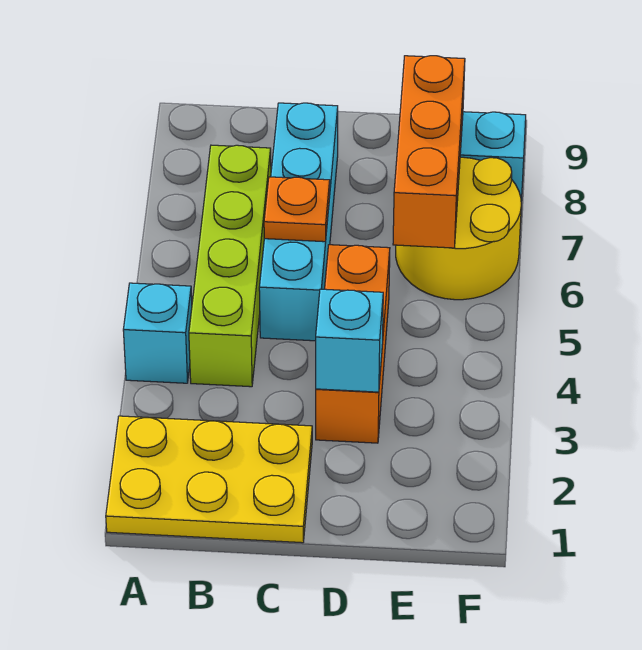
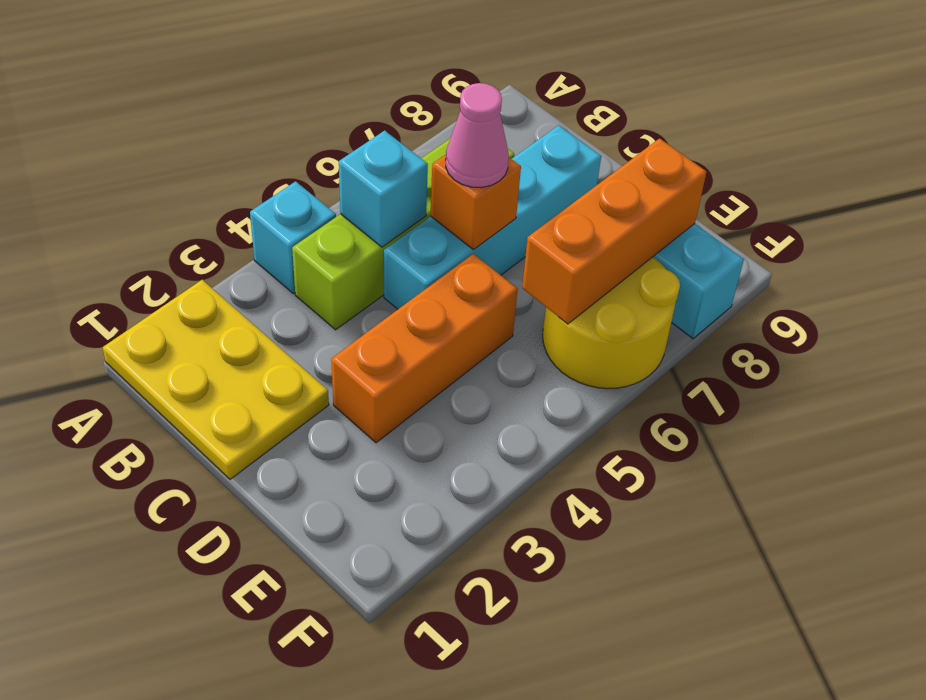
orange 1x1 plate [264,177,330,242] -> orange 1x1 brick [431,155,521,250]
none -> pink 1x1 cone [446,83,509,188]
cyan 1x1 brick [316,289,383,392] -> cyan 1x1 brick moved to [339,131,428,247]

